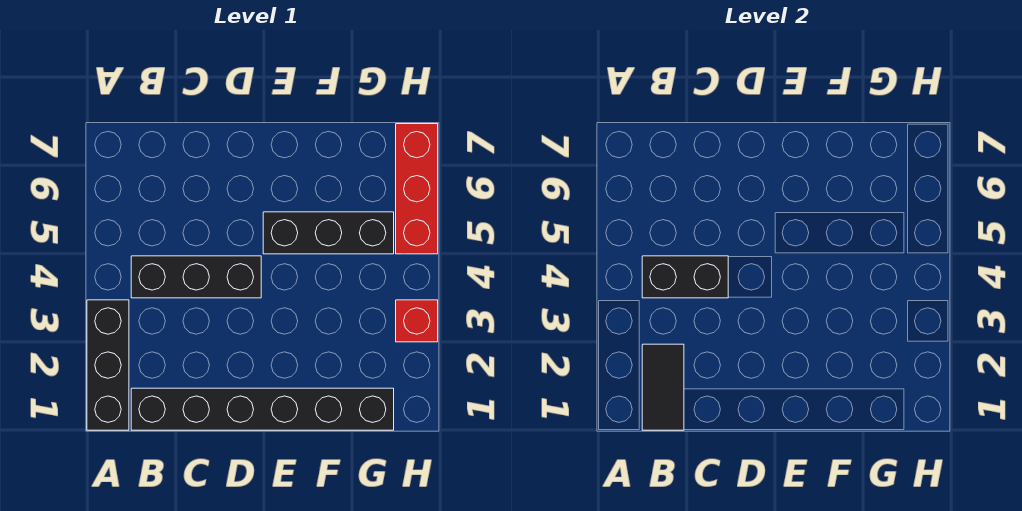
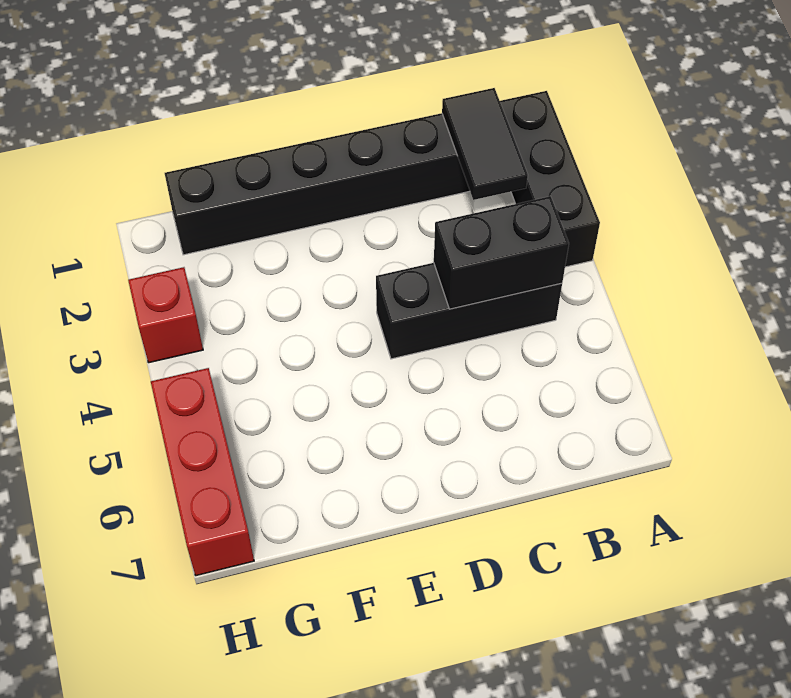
black 1x3 brick [263,212,394,254] -> none

